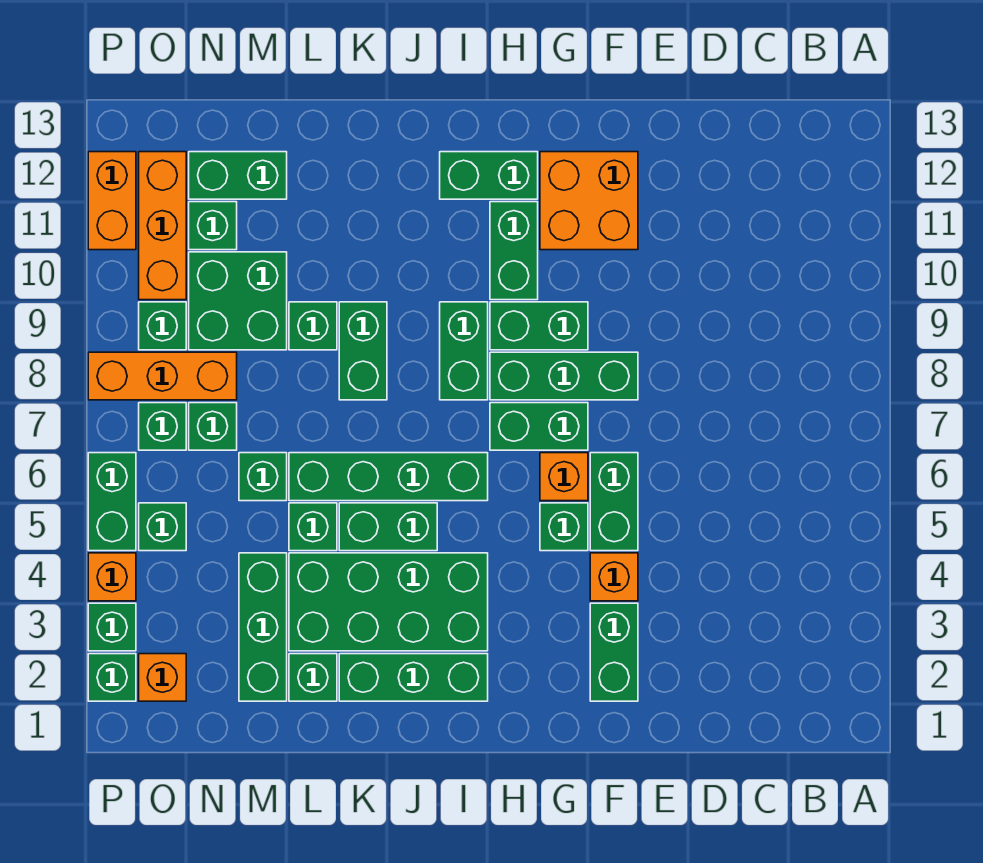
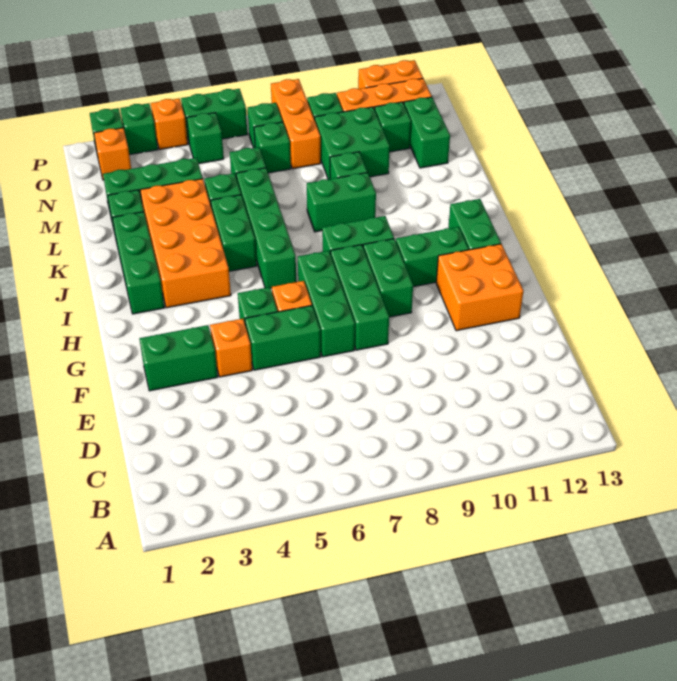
green 1x2 brick [490,403,588,450] -> green 1x3 brick [298,251,355,357]
green 2x4 brick [289,553,488,651] -> orange 2x4 brick [140,179,231,308]

